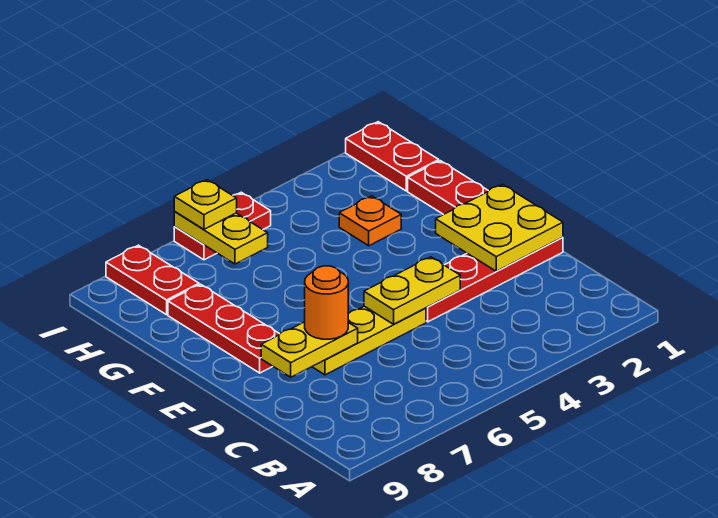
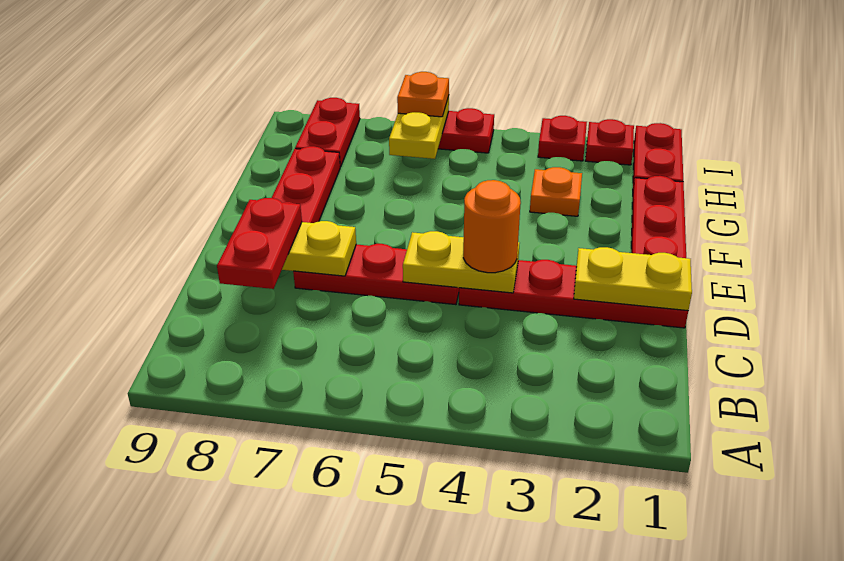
none -> red 1x2 plate [217,198,302,289]
yellow 2x2 plate [436,184,563,271] -> yellow 1x2 plate [574,247,692,311]
yellow 1x3 plate [312,306,426,375] -> red 1x3 plate [293,244,459,305]
orange 1x1 round brick [305,266,348,339] -> orange 1x1 round brick moved to [463,180,521,273]
none -> red 1x1 plate [585,119,634,165]
none -> red 1x1 plate [538,116,587,161]
yellow 1x1 plate [174,180,237,229] -> orange 1x1 plate [397,72,449,117]

